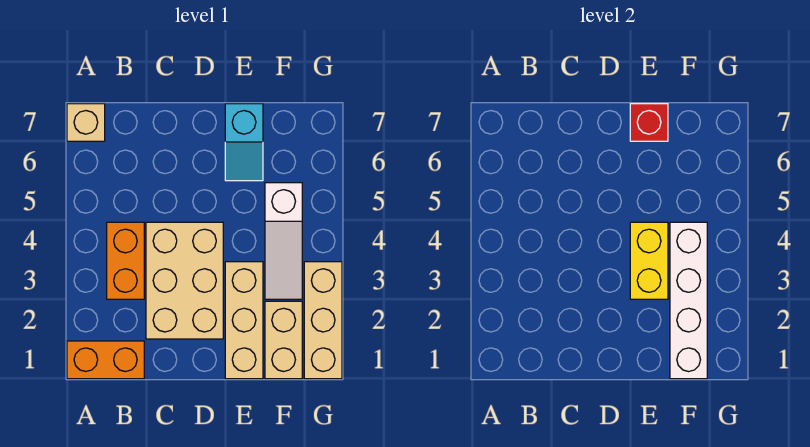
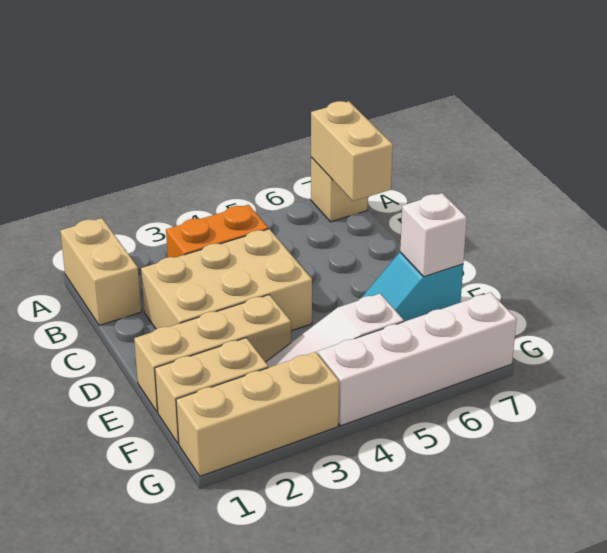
orange 1x2 brick [67,341,144,379] -> tan 1x2 brick [60,218,141,325]
none -> tan 1x2 brick [311,101,393,201]
yellow 1x2 brick [630,222,668,299] -> none
red 1x1 brick [630,104,668,141] -> white 1x1 brick [400,193,467,277]
white 1x4 brick [670,222,707,379] -> white 1x4 brick moved to [318,292,517,426]

